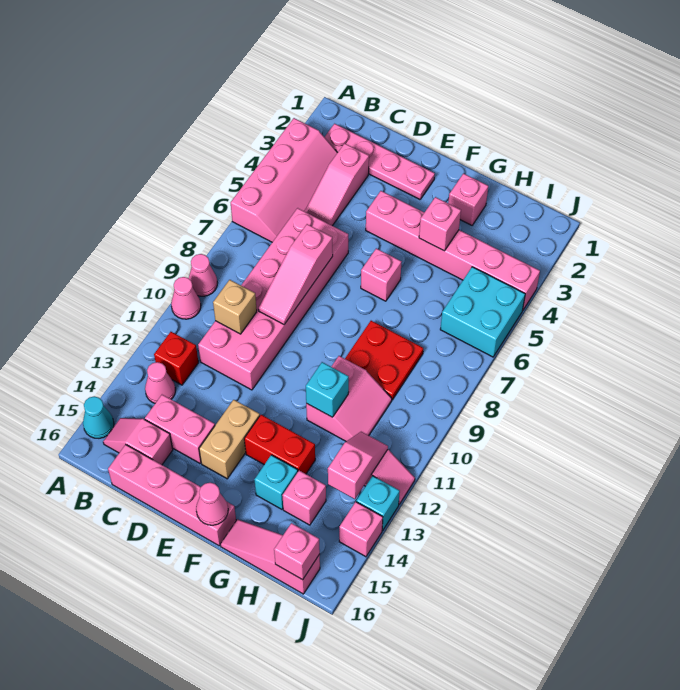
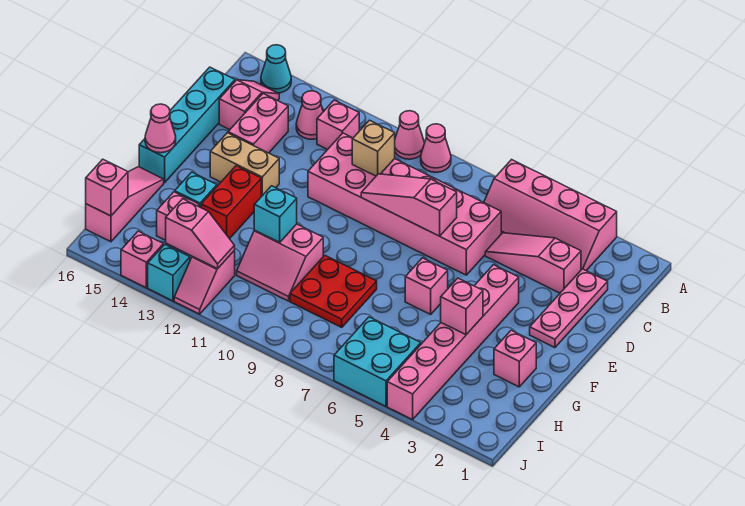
pink 1x4 plate [325,124,435,199] -> pink 1x3 plate [530,269,608,348]
red 1x1 brick [154,332,198,385] -> pink 1x1 brick [317,100,359,150]
pink 1x4 brick [108,445,236,546] -> cyan 1x4 brick [139,67,235,183]

